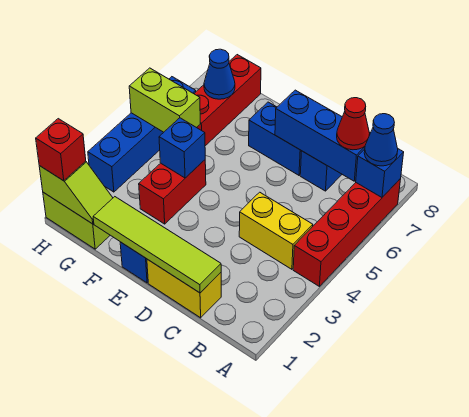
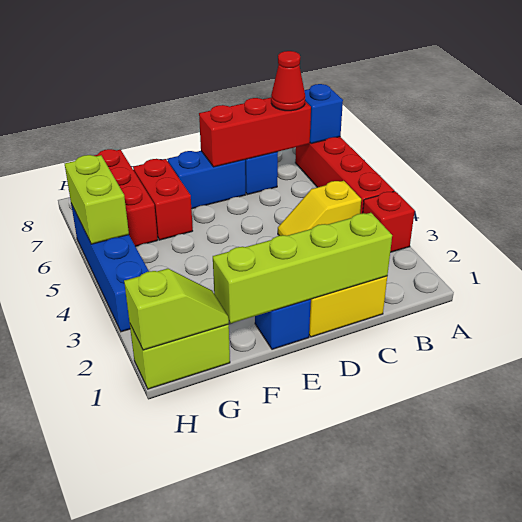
blue 1x1 cone [364,114,398,166] -> none
yellow 1x2 brick [239,192,313,269] -> yellow 1x2 slope [278,181,361,236]
blue 1x3 brick [275,90,370,181] -> red 1x3 brick [199,98,311,167]
lime 1x4 tile [93,197,221,293] -> lime 1x4 brick [213,213,392,323]
red 1x2 brick [139,160,206,224] -> red 1x2 brick moved to [133,159,193,240]
blue 1x1 brick [159,118,205,178] -> none
lime 1x2 brick [129,68,200,132] -> lime 1x2 brick turned to [65,155,129,244]
blue 1x1 cone [204,49,235,99] -> none
red 1x1 brick [36,119,86,181] -> red 1x1 brick moved to [363,191,415,252]

